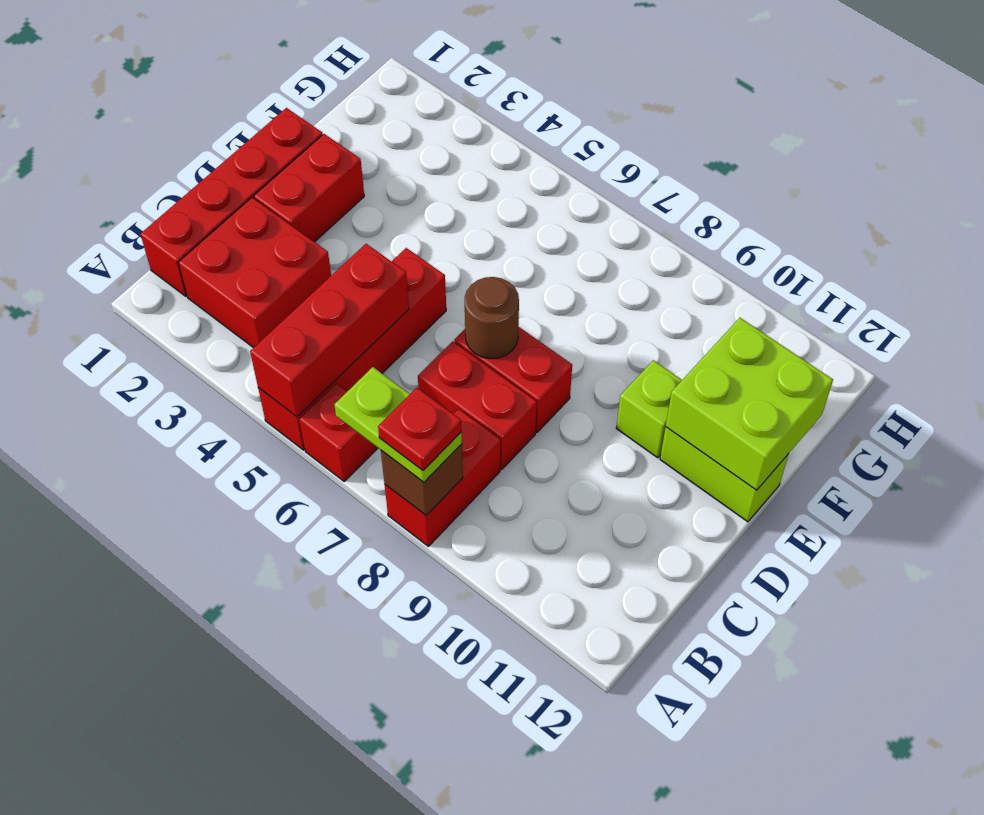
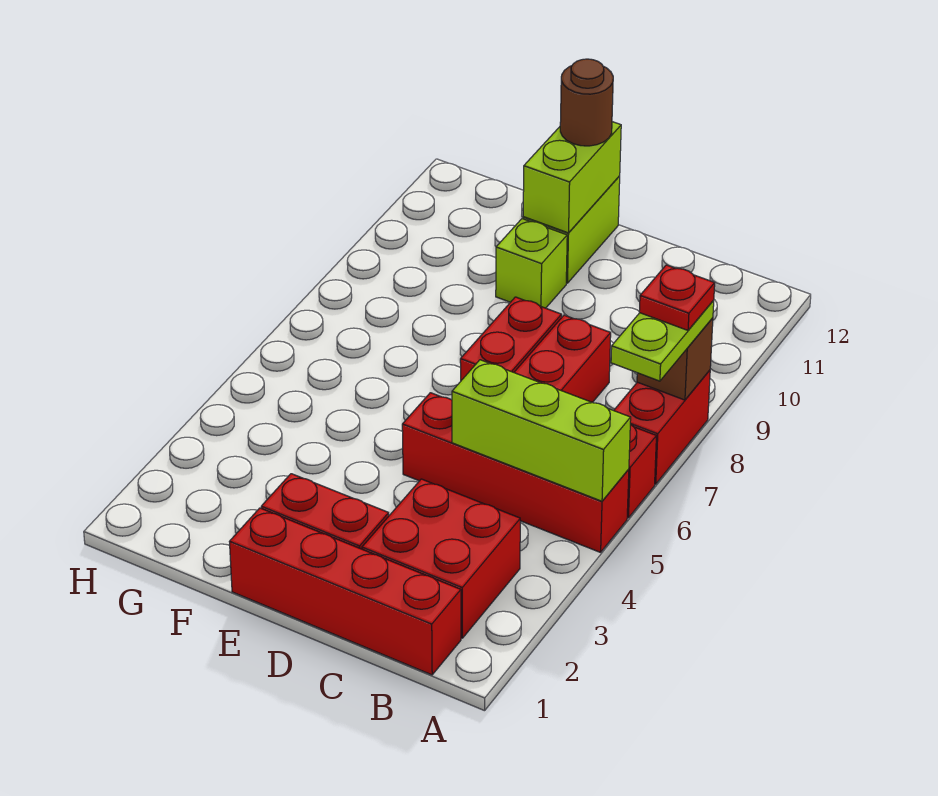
red 1x3 brick [250,244,409,417] -> lime 1x3 brick [452,360,631,501]
red 1x2 brick [385,409,500,546] -> red 1x2 brick turned to [614,370,710,484]
brown 1x1 round brick [465,277,519,359] -> brown 1x1 round brick moved to [560,59,613,146]
lime 2x2 brick [666,318,833,490] -> lime 1x2 brick [523,122,621,233]

